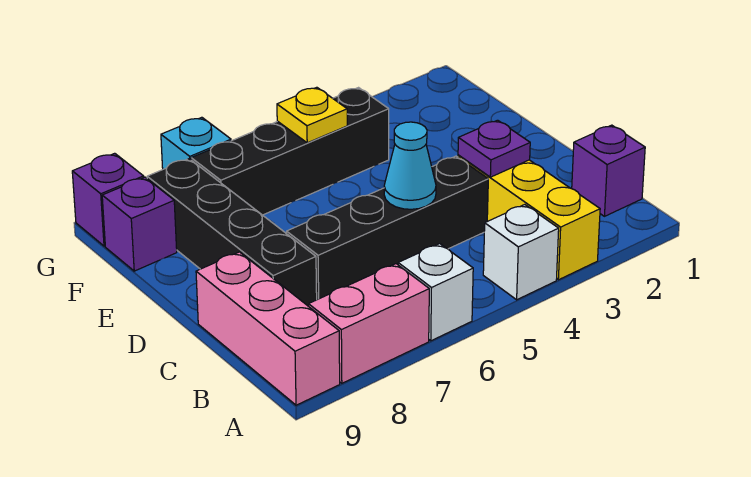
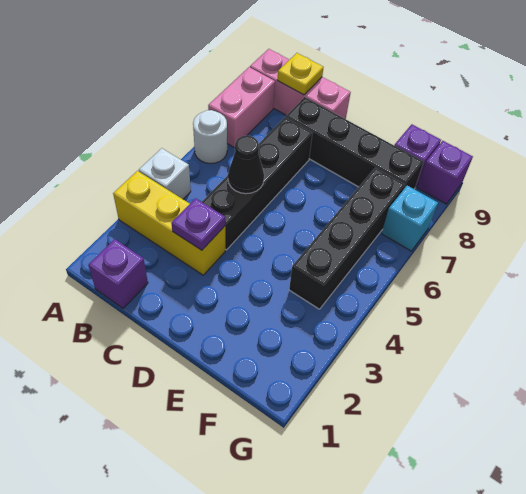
white 1x1 brick [398,244,473,341] -> white 1x1 round brick [193,110,227,164]
cyan 1x1 cone [384,122,436,209] -> black 1x1 cone [228,136,264,194]
yellow 1x1 plate [277,87,347,143] -> yellow 1x1 plate moved to [277,53,324,95]

